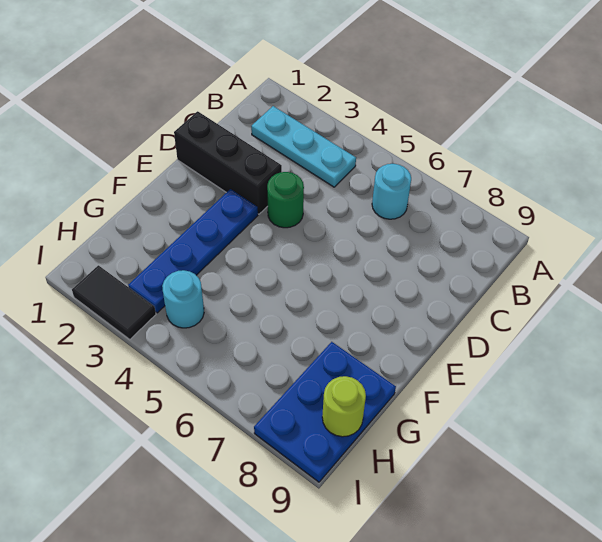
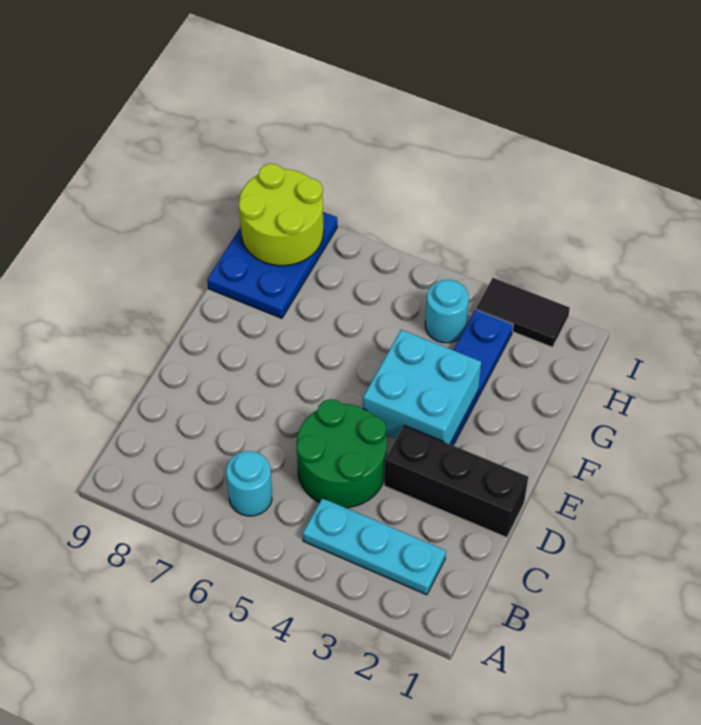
green 1x1 round brick [267,172,304,228] -> green 2x2 round brick [297,399,387,508]
none -> cyan 2x2 brick [363,330,481,444]
lime 1x1 round brick [322,376,366,437] -> lime 2x2 round brick [239,164,324,266]

